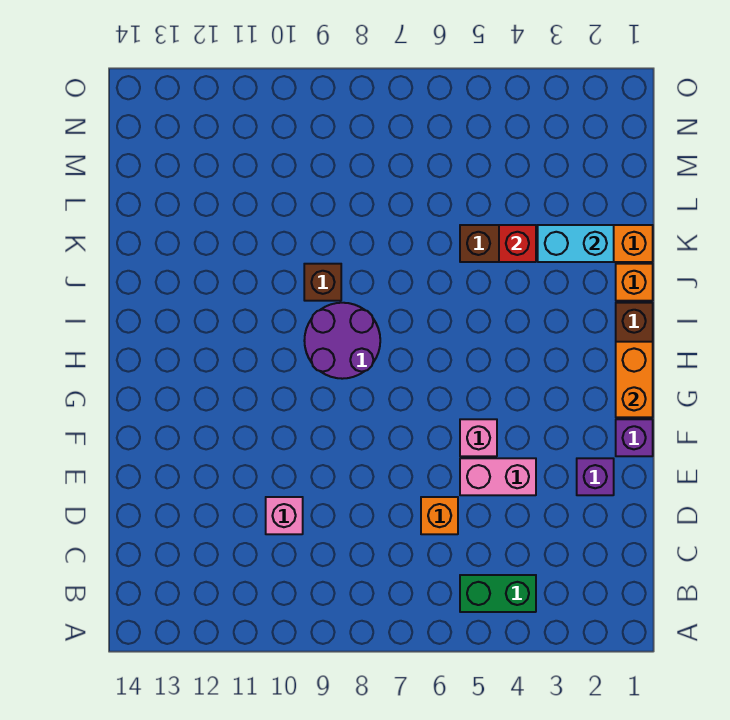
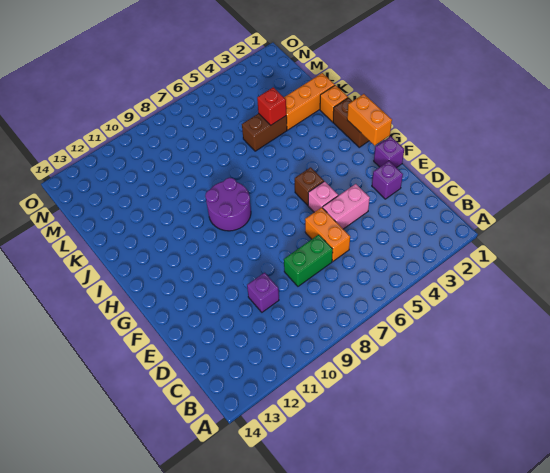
green 1x2 brick [460,575,536,612] -> green 1x2 brick moved to [284,235,333,286]
orange 1x1 brick [421,497,458,534] -> orange 1x2 brick [305,207,350,261]
pink 1x1 brick [266,497,303,534] -> purple 1x1 brick [247,273,279,312]
brown 1x1 brick [304,264,341,301] -> brown 1x1 brick moved to [295,167,324,205]
cyan 1x2 brick [538,225,614,262] -> none

